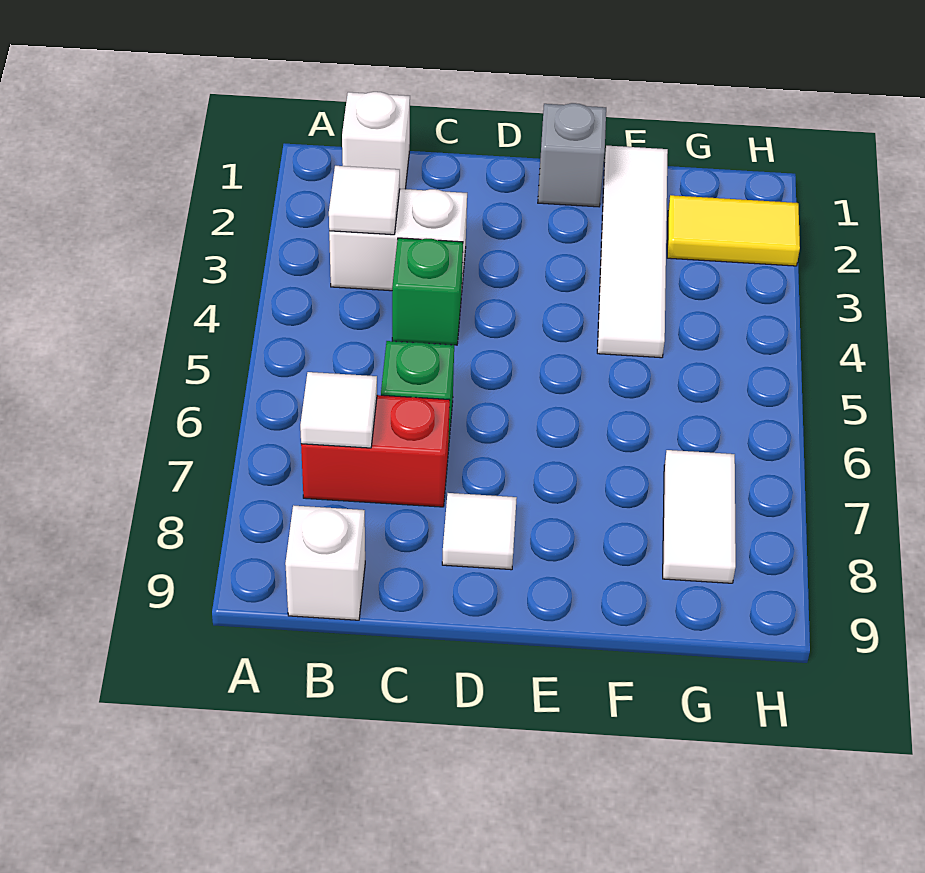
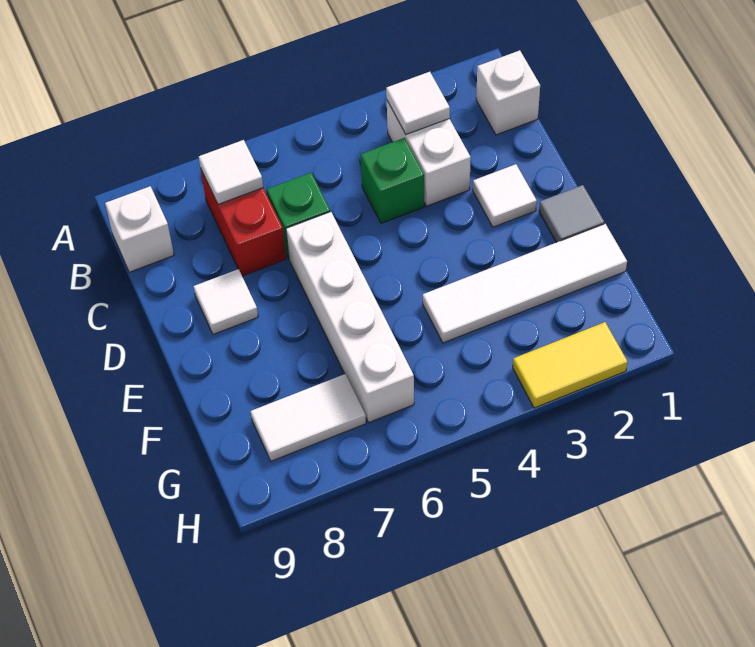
none -> white 1x1 tile [473,164,537,227]
none -> white 1x4 brick [286,212,414,423]
grey 1x1 brick [538,103,606,207] -> grey 1x1 tile [539,185,604,243]
yellow 1x2 tile [667,195,800,266] -> yellow 1x2 tile turned to [513,322,628,408]

